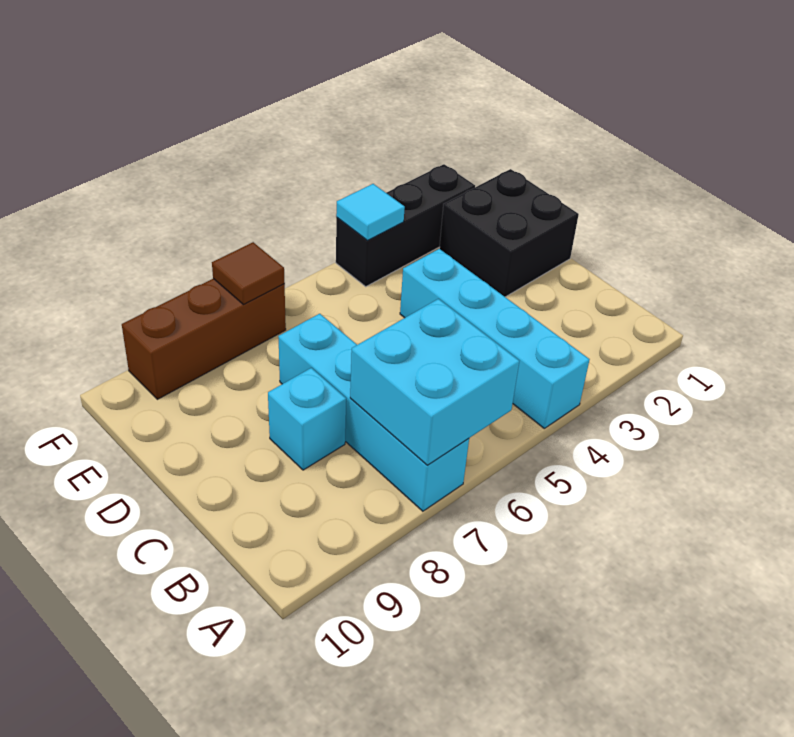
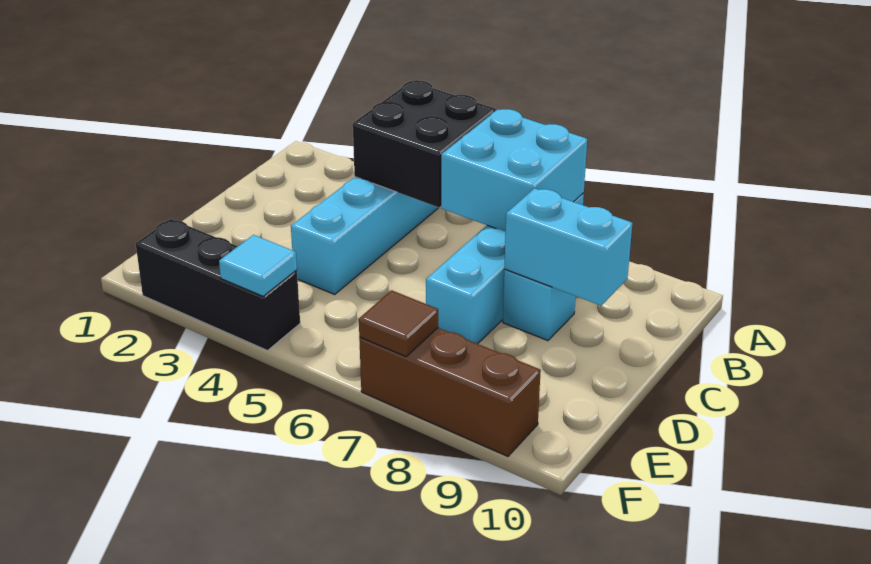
none -> cyan 1x2 brick [504,188,632,306]
black 2x2 brick [439,169,579,297] -> black 2x2 brick moved to [353,80,496,207]

